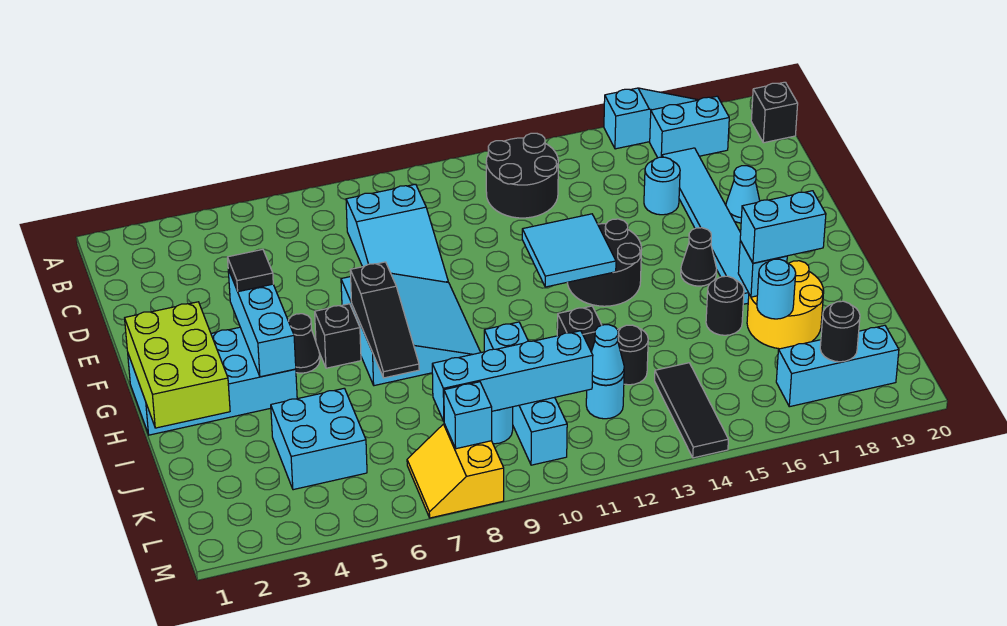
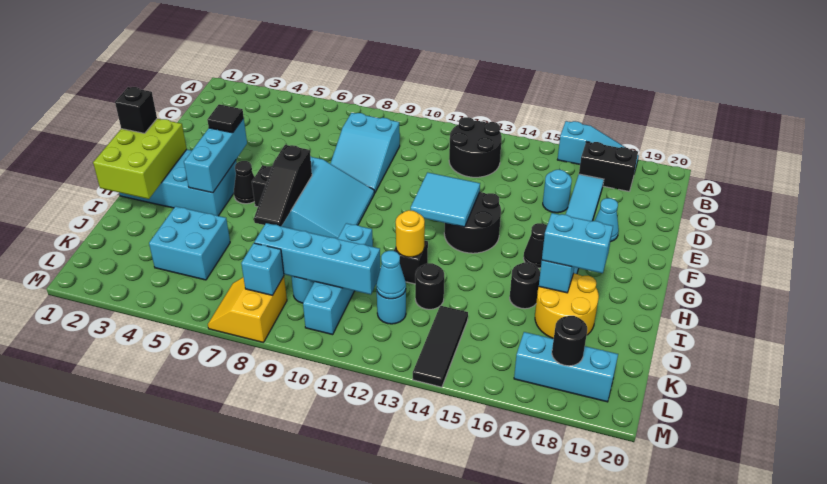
cyan 1x2 brick [650,96,729,158] -> black 1x2 brick [579,142,638,191]
black 1x1 brick [751,82,798,143] -> black 1x1 brick moved to [115,87,157,133]
none -> yellow 1x1 round brick [396,210,425,257]
cyan 1x1 round brick [757,259,796,319] -> none

